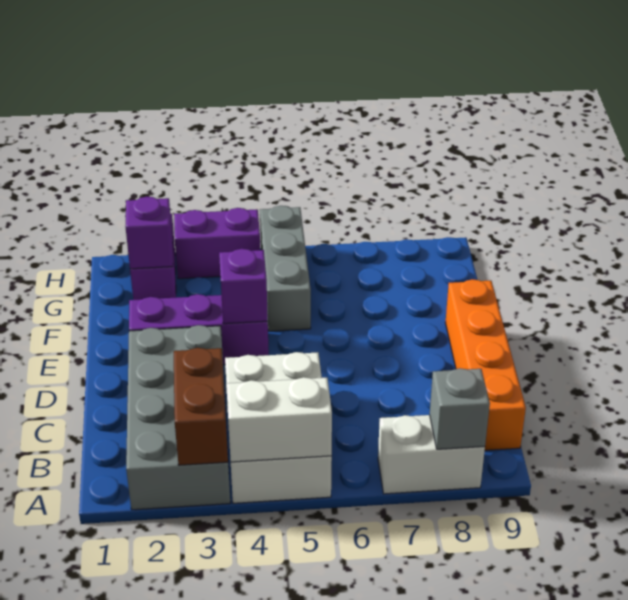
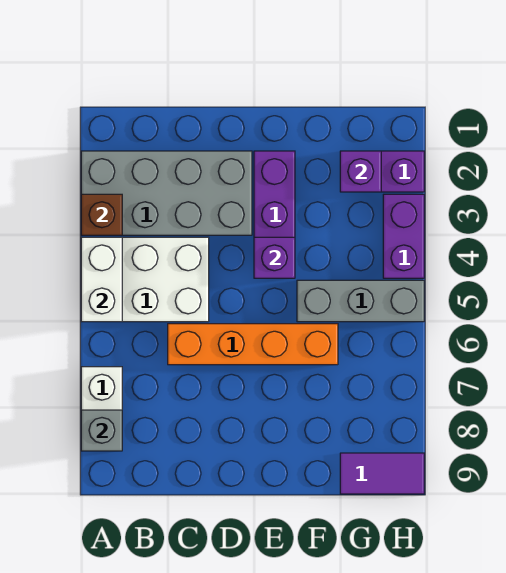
brown 1x2 brick [174,348,228,465] -> brown 1x1 brick [81,194,122,235]
orange 1x4 brick [445,279,526,450] -> orange 1x4 brick moved to [168,324,338,365]
none -> purple 1x2 tile [340,453,424,494]

